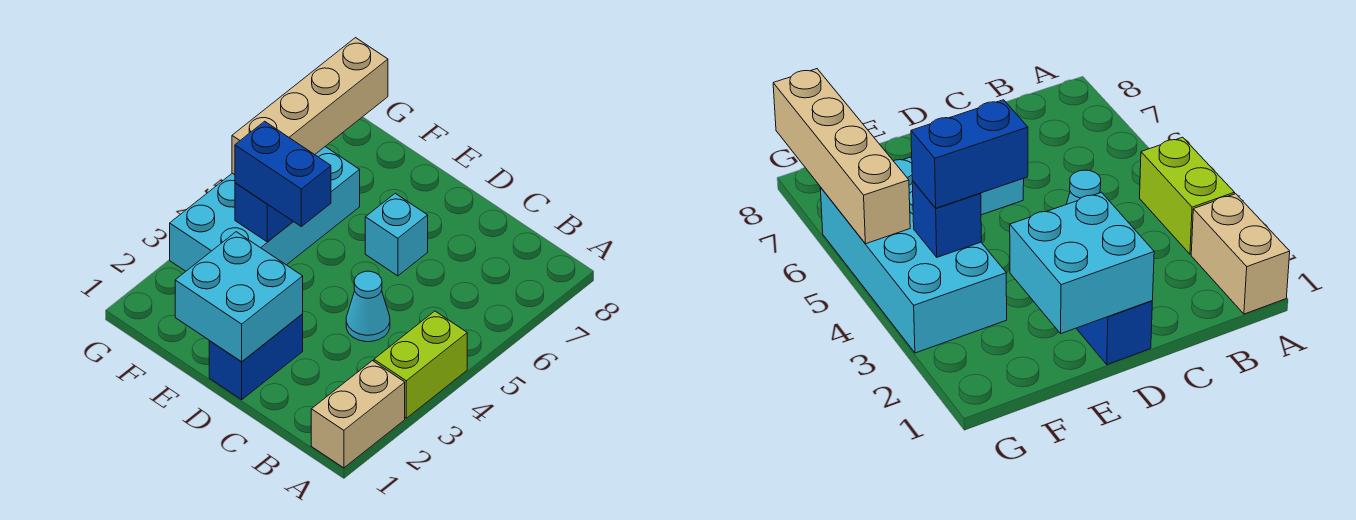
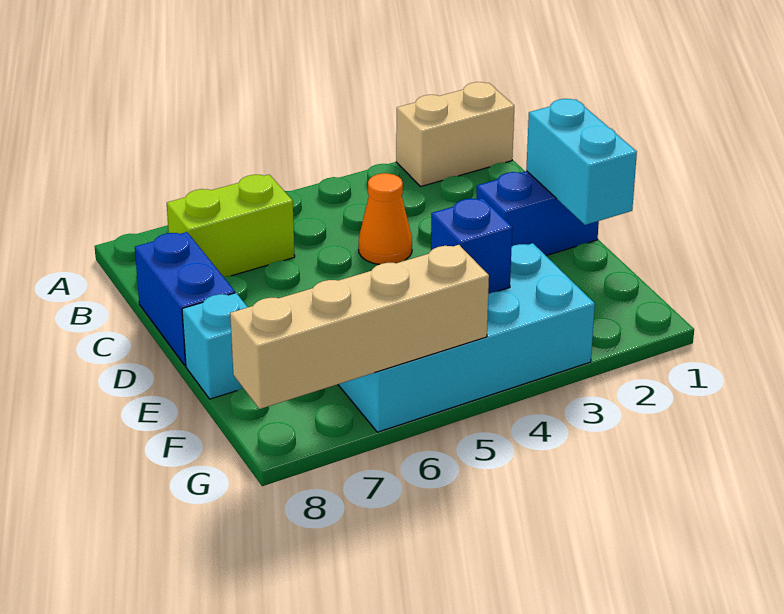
lime 1x2 brick [374,311,467,418] -> lime 1x2 brick moved to [167,175,295,277]
cyan 1x1 cone [346,271,390,342] -> orange 1x1 cone [359,173,412,264]
cyan 2x2 brick [175,232,303,362] -> cyan 1x2 brick [526,99,637,225]
cyan 1x1 brick [365,193,428,276] -> cyan 1x1 brick moved to [182,293,248,399]
blue 1x2 brick [235,121,331,226] -> blue 1x2 brick moved to [135,232,235,366]

